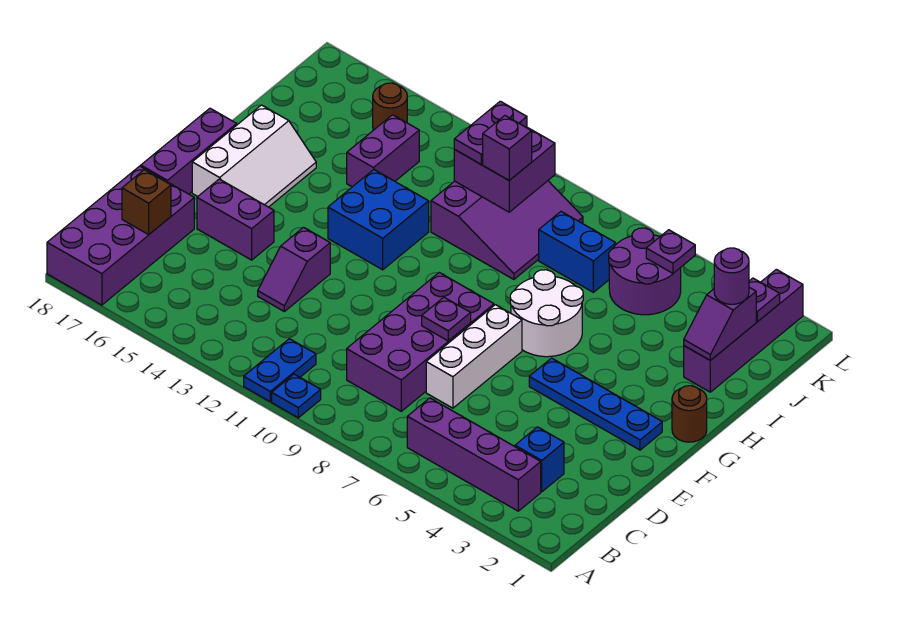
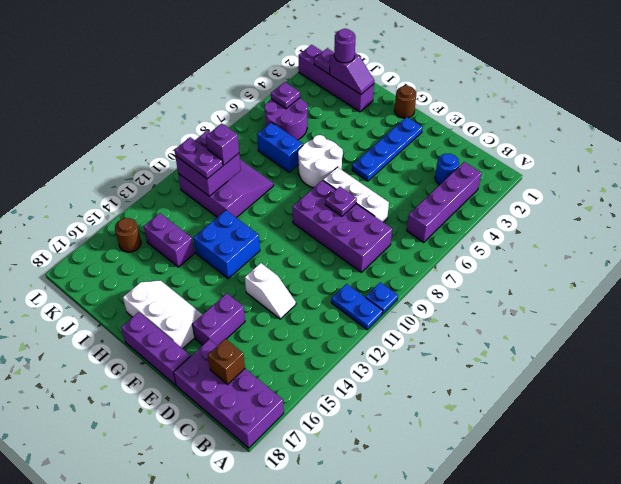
blue 1x1 brick [515,427,564,492] -> blue 1x1 round brick [435,154,459,185]
purple 1x2 slope [258,227,330,311] -> white 1x2 slope [245,263,296,319]
blue 1x2 brick [539,212,616,292] -> blue 1x2 brick turned to [257,122,303,172]

